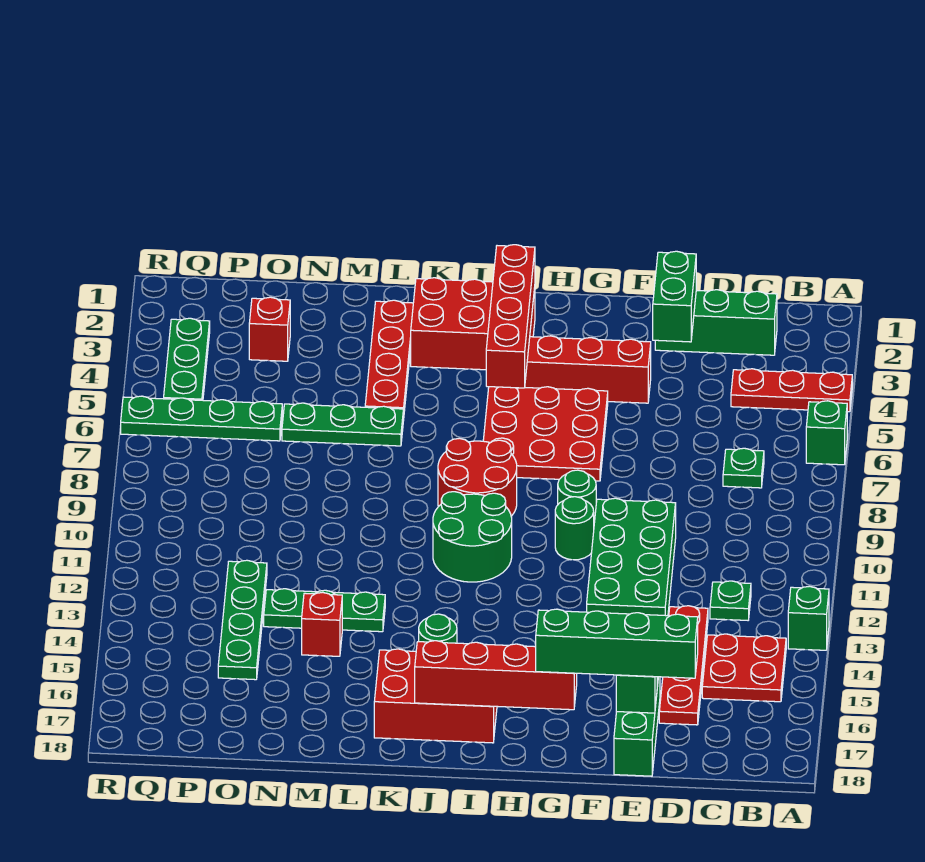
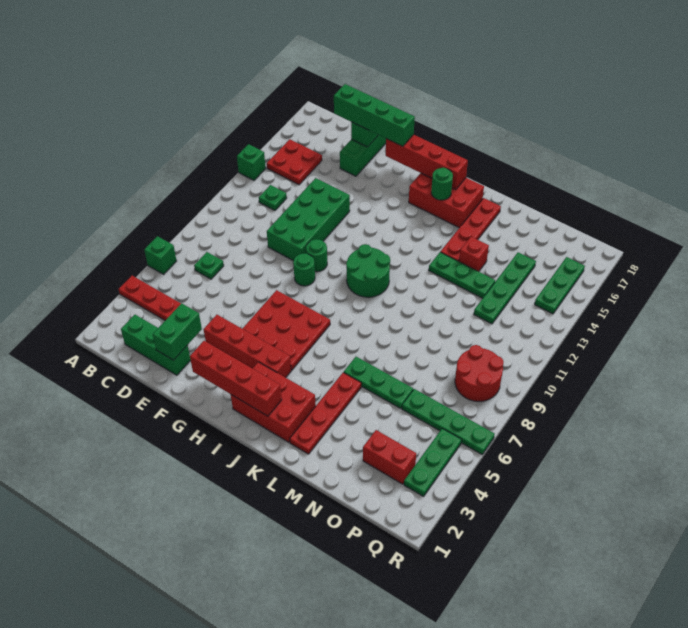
red 1x4 plate [659,606,708,725] -> red 1x4 plate moved to [441,198,501,261]
red 1x4 brick [486,245,535,388] -> red 1x4 brick turned to [190,341,282,416]
red 2x2 round brick [438,438,517,516] -> red 2x2 round brick moved to [455,345,503,401]
red 1x1 brick [249,297,290,361] -> red 1x2 brick [363,430,416,484]
none -> green 1x3 plate [535,257,585,314]

